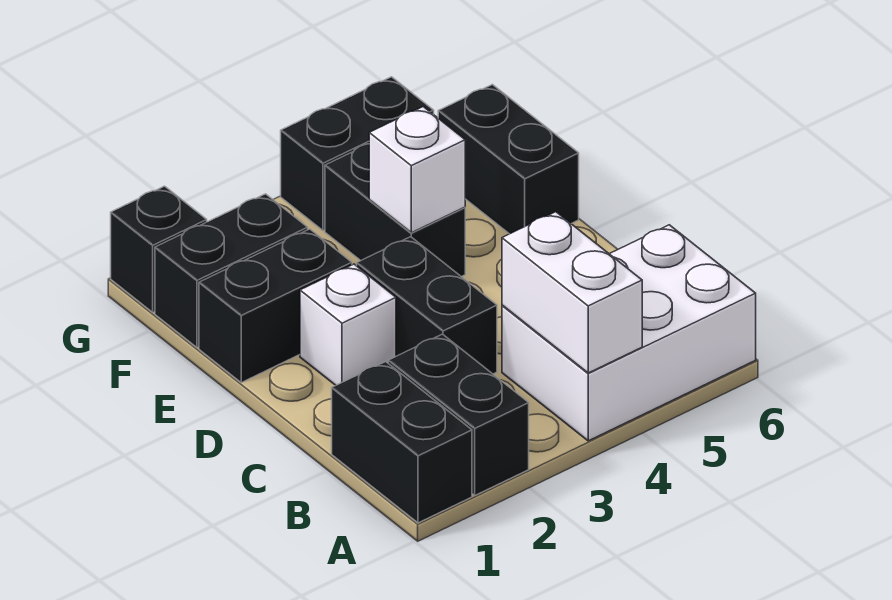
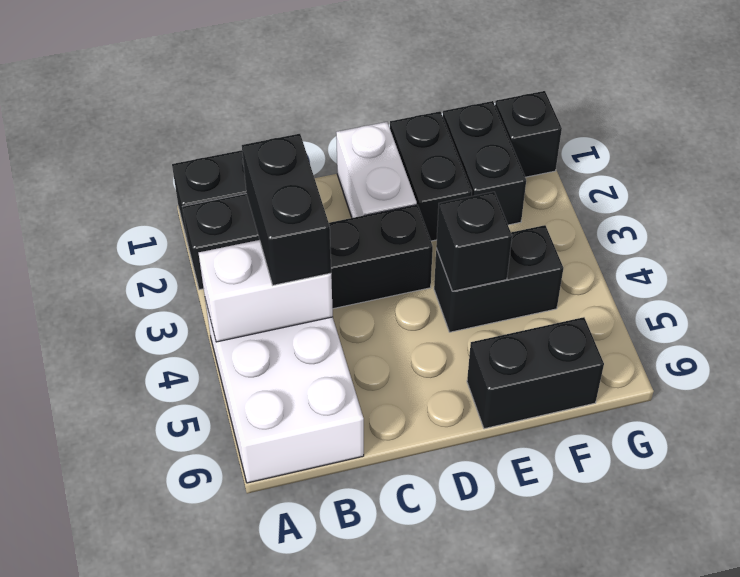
white 1x1 brick [300,264,396,385] -> white 1x2 brick [336,122,417,218]
white 1x1 brick [369,107,465,233] -> black 1x1 brick [436,192,512,291]
black 1x2 brick [281,77,434,230] -> black 1x2 brick moved to [242,134,331,285]

